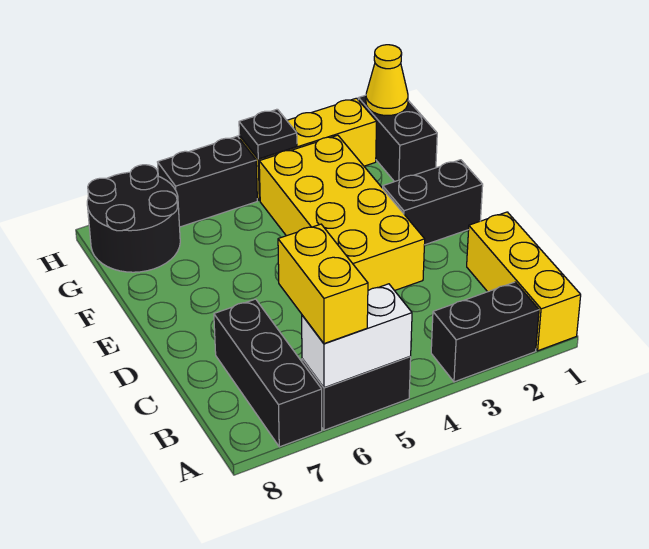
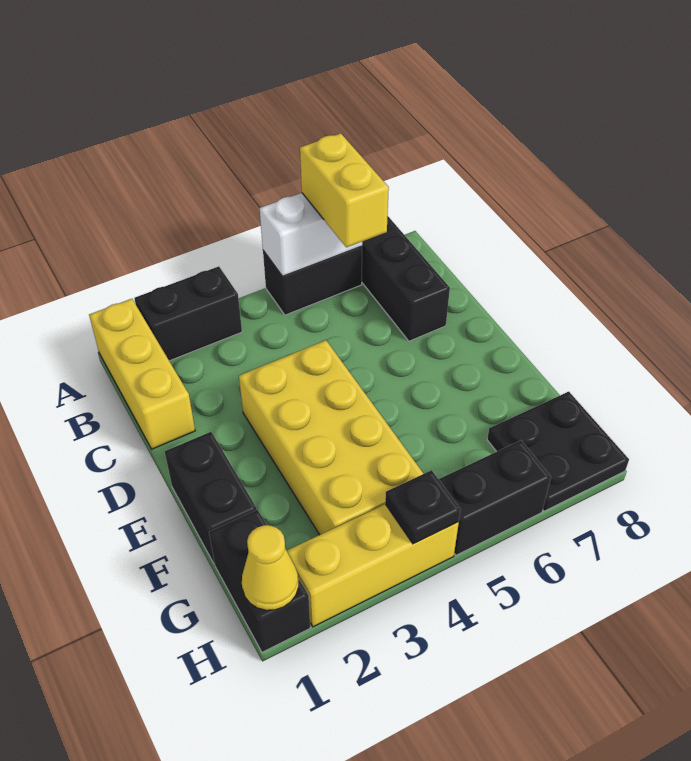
black 1x2 brick [383,160,483,245] -> black 1x2 brick turned to [165,432,257,564]
black 2x2 round brick [87,165,180,272] -> black 2x2 plate [487,392,629,511]

